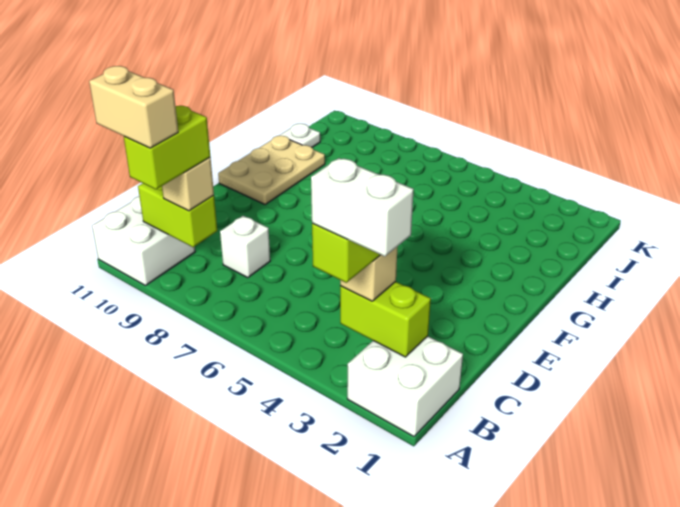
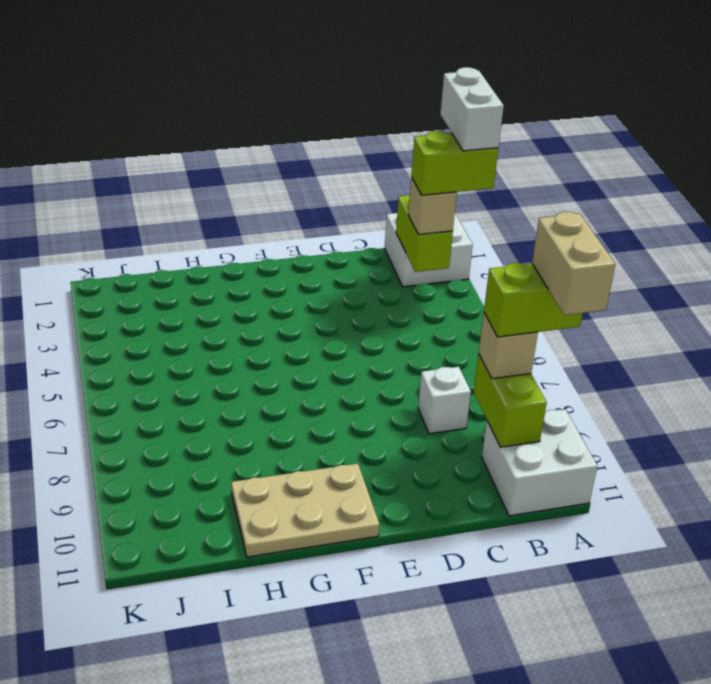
white 1x1 plate [280,124,320,147] -> none

